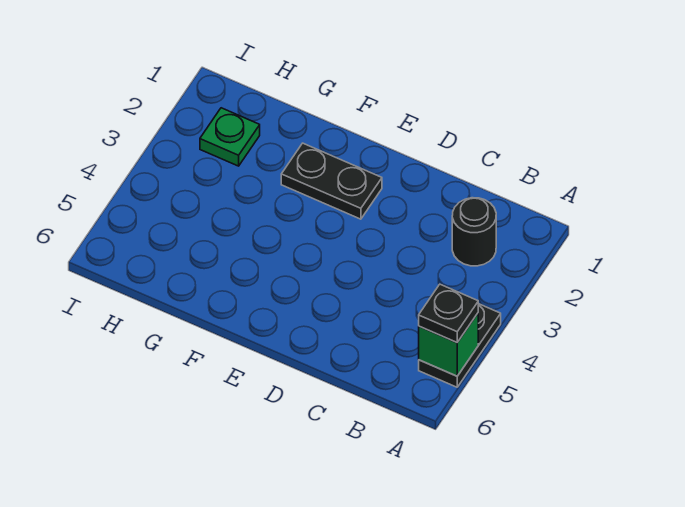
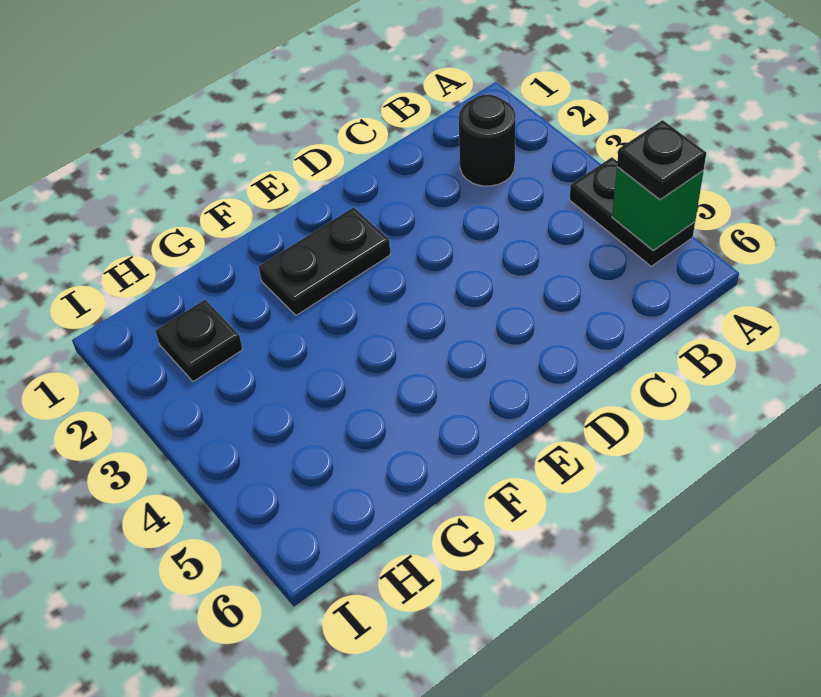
green 1x1 plate [200,108,260,166] -> black 1x1 plate [155,300,243,382]

